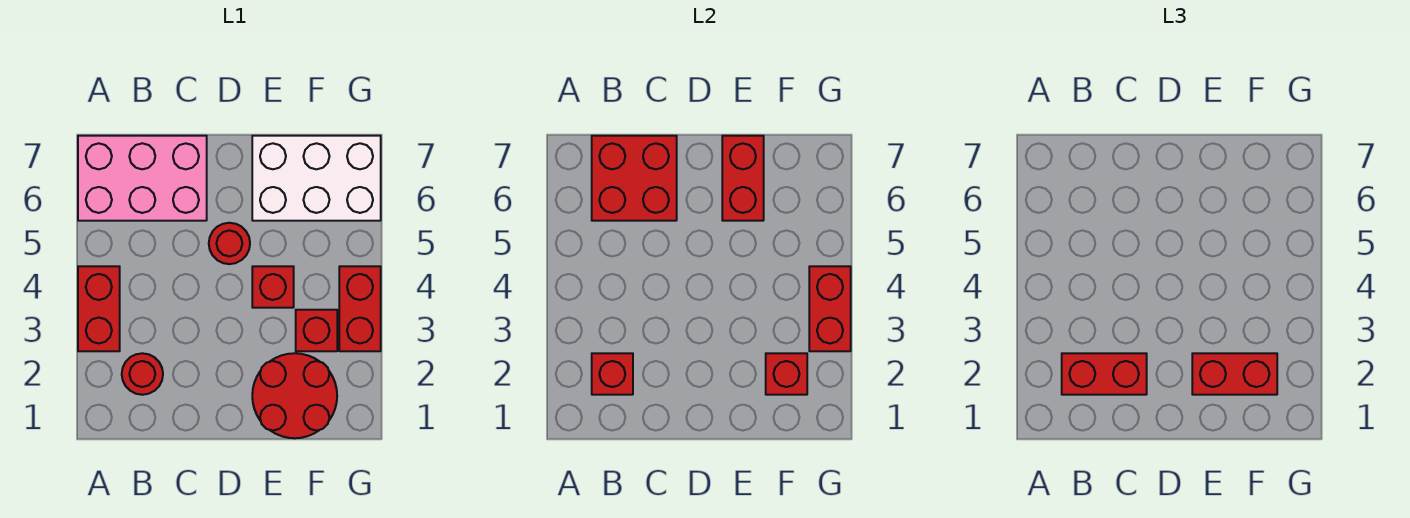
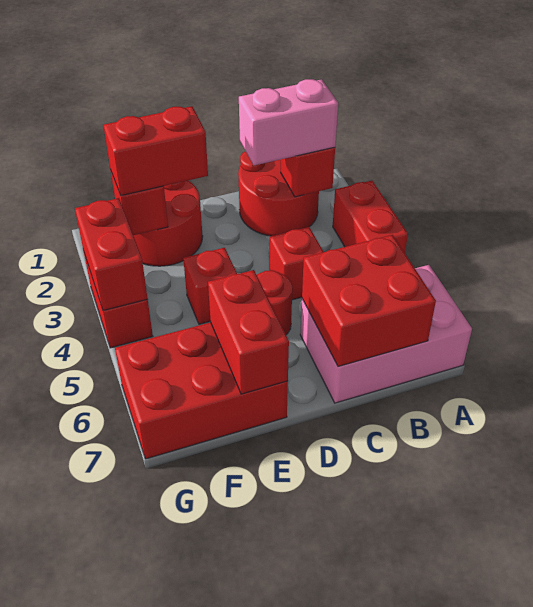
red 1x1 round brick [122,353,163,395] -> red 2x2 round brick [238,151,319,236]
red 1x2 brick [1062,353,1147,395] -> pink 1x2 brick [239,79,338,165]
white 2x3 brick [252,136,381,221] -> red 2x3 brick [115,322,288,459]
red 1x1 brick [296,310,337,351] -> red 1x1 brick moved to [269,227,323,300]

